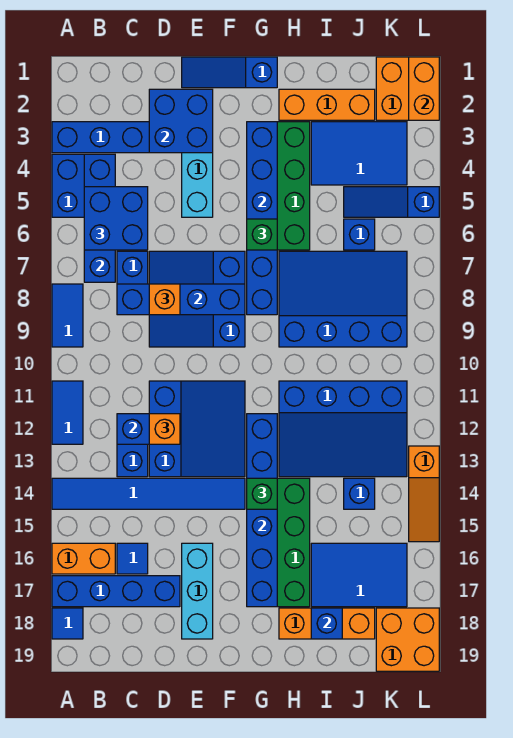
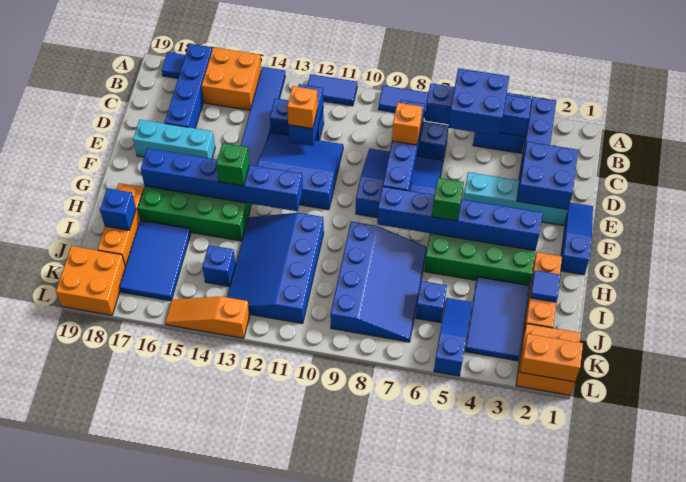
orange 1x2 brick [52,543,115,574] -> orange 2x2 brick [202,47,261,110]
blue 1x1 tile [117,543,148,574] -> blue 1x1 tile moved to [530,270,561,302]
blue 3x3 slope [149,381,245,477] -> blue 3x3 slope turned to [257,133,343,210]

